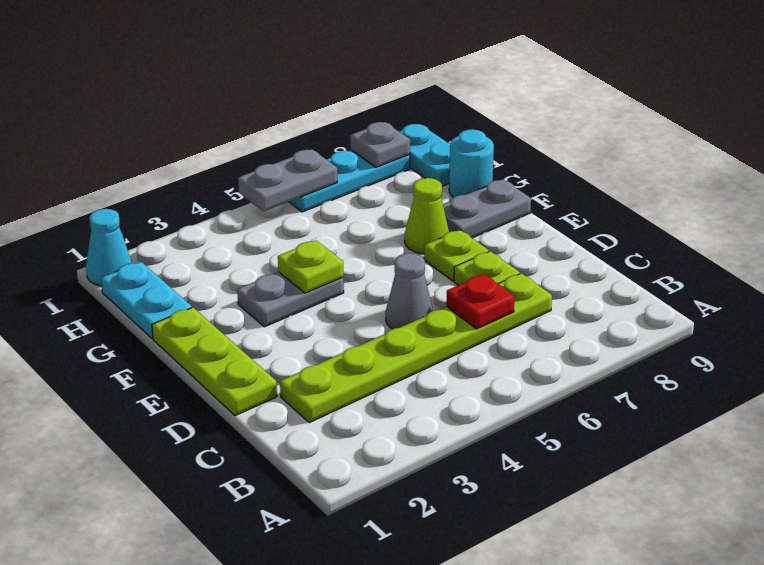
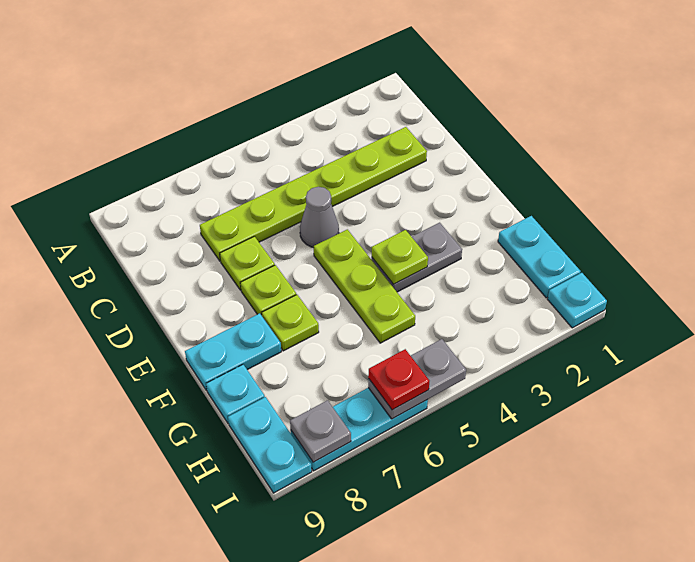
red 1x1 plate [446,274,515,329] -> red 1x1 plate moved to [368,349,429,410]
lime 1x3 plate [152,307,277,416] -> lime 1x3 plate moved to [314,229,415,343]
lime 1x1 cone [404,178,449,254] -> lime 1x1 plate [262,295,319,351]
grey 1x2 plate [443,180,531,238] -> cyan 1x2 plate [185,313,281,391]
cyan 1x1 round brick [449,129,494,198] -> cyan 1x1 plate [206,365,265,424]
cyan 1x1 cone [86,209,132,286] -> cyan 1x1 plate [548,273,607,328]

